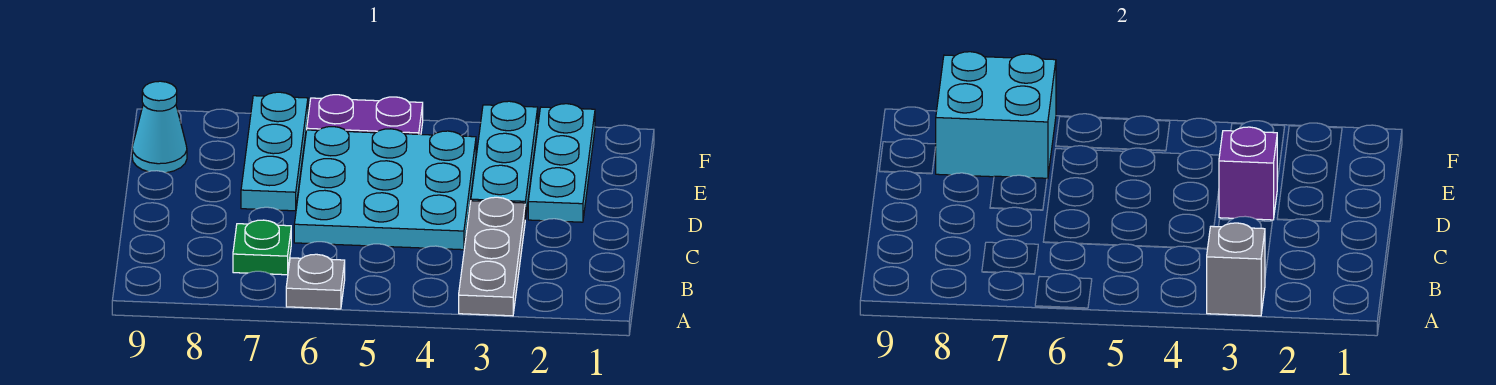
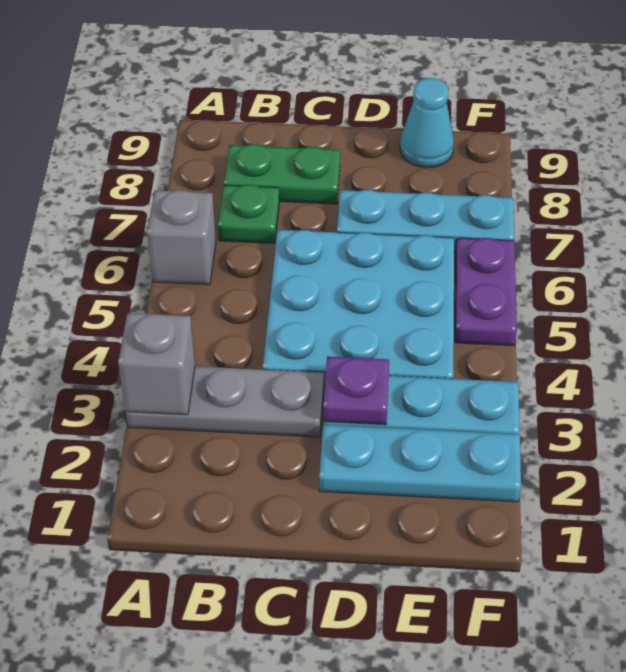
grey 1x1 plate [286,254,345,309] -> grey 1x1 brick [147,190,216,285]
none -> green 1x2 plate [224,144,340,204]
purple 1x1 brick [1219,127,1277,220] -> purple 1x1 plate [323,356,389,425]
cyan 2x2 brick [935,52,1056,179] -> none

